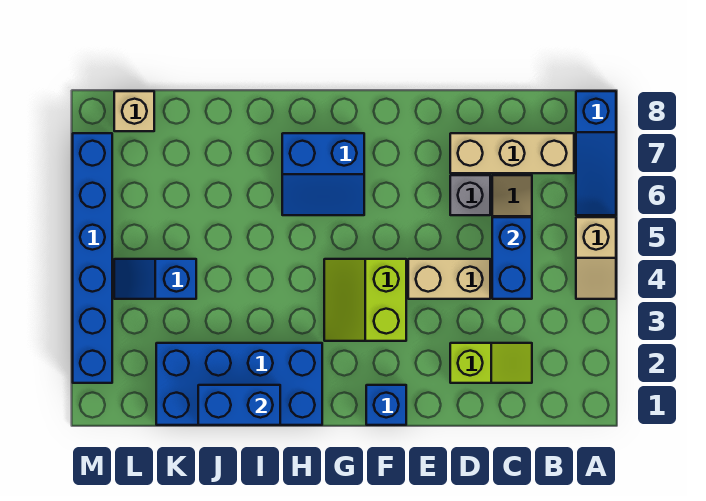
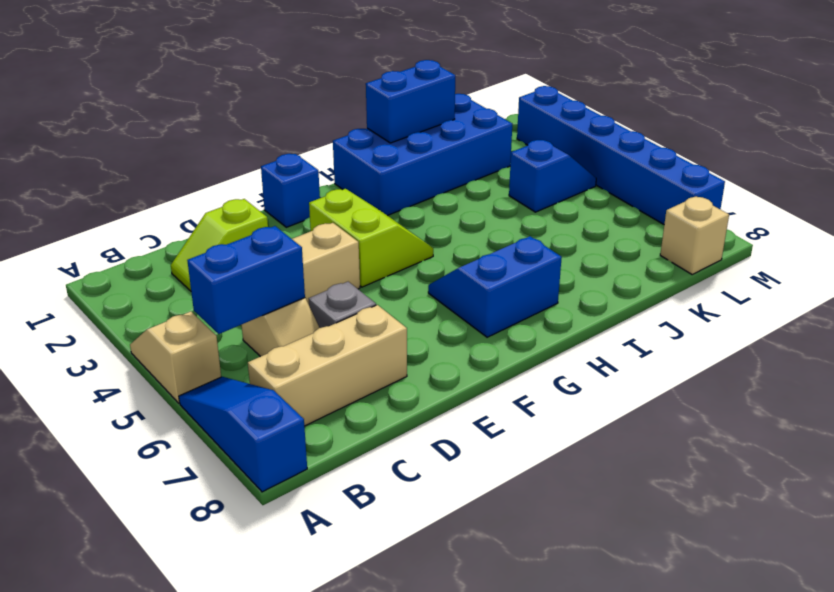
blue 1x2 brick [492,217,532,299] -> blue 1x2 brick turned to [187,226,305,334]

